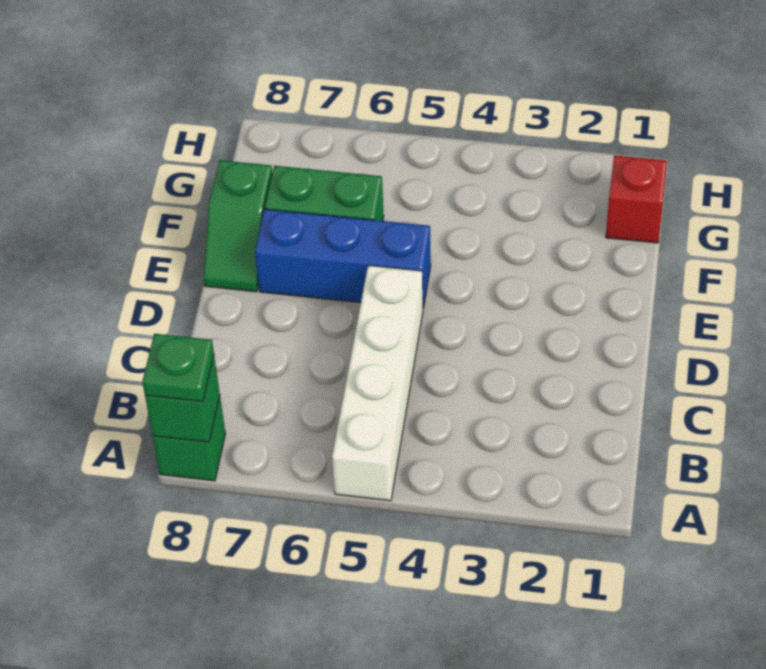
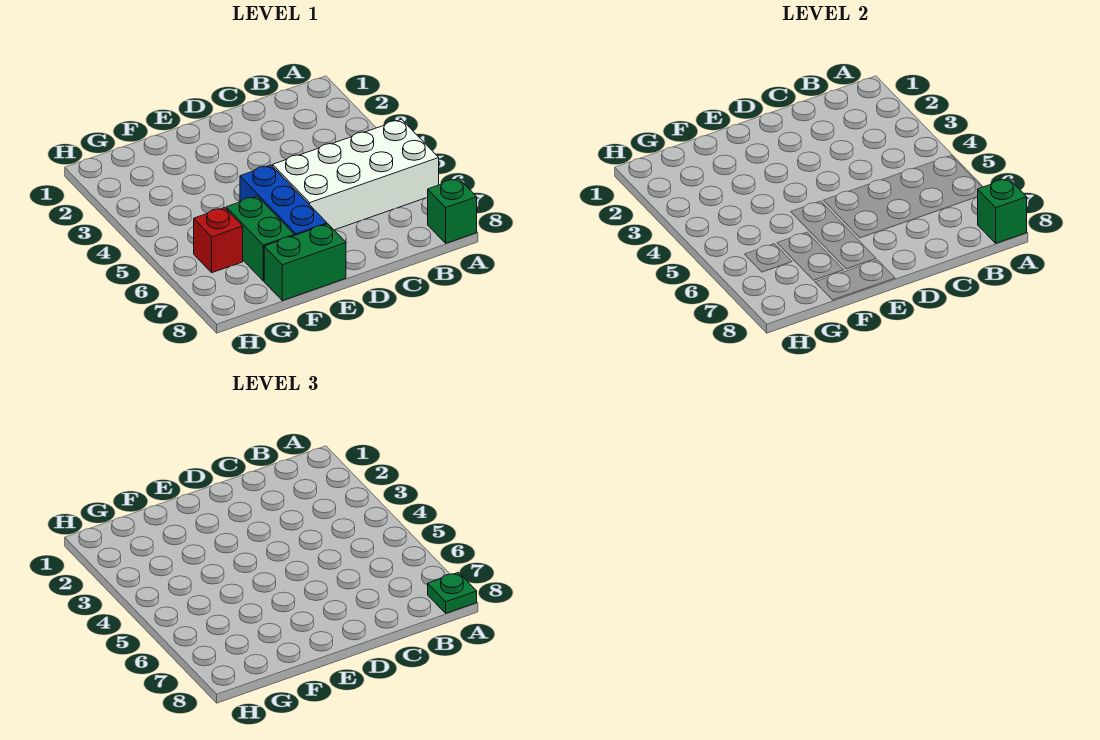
white 1x4 brick [332,265,423,501] -> white 2x4 brick [273,119,439,230]
green 1x2 slope [203,160,272,292] -> green 1x2 brick [264,224,346,301]
red 1x1 brick [606,155,667,243] -> red 1x1 brick moved to [194,208,243,273]

